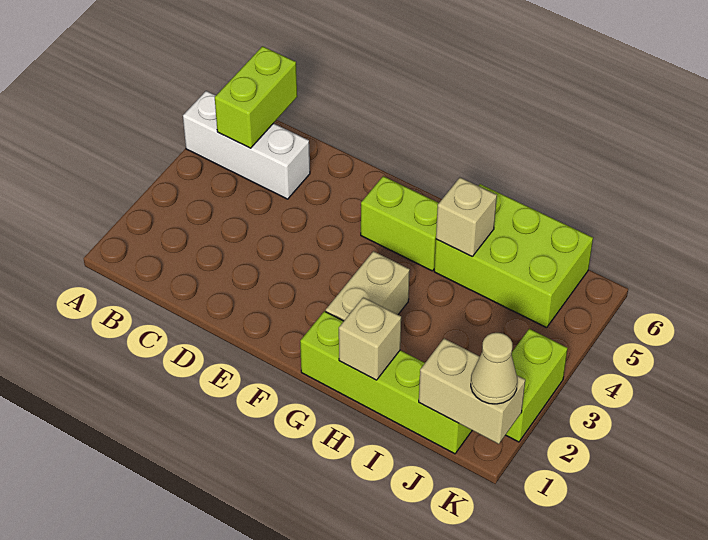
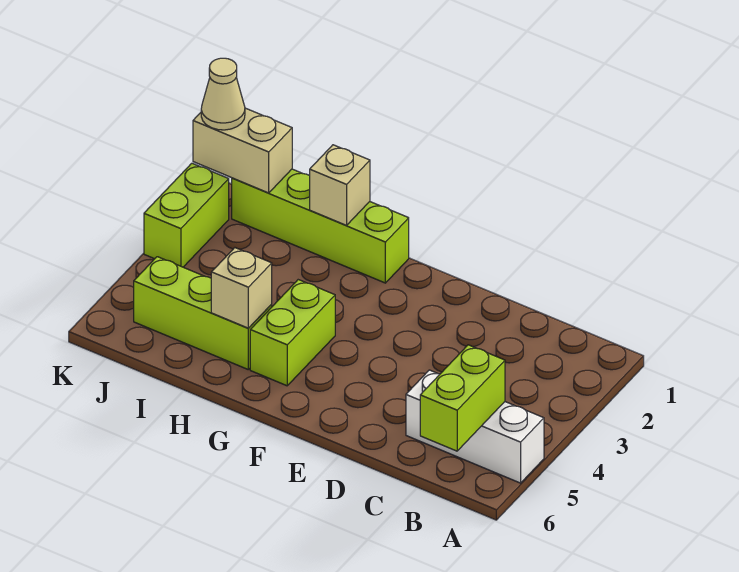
lime 1x2 brick [361,176,439,271] -> lime 1x2 brick turned to [250,280,335,386]
tan 1x2 brick [326,251,410,321] -> none
lime 2x3 brick [434,184,593,328] -> lime 1x3 brick [134,257,272,369]

